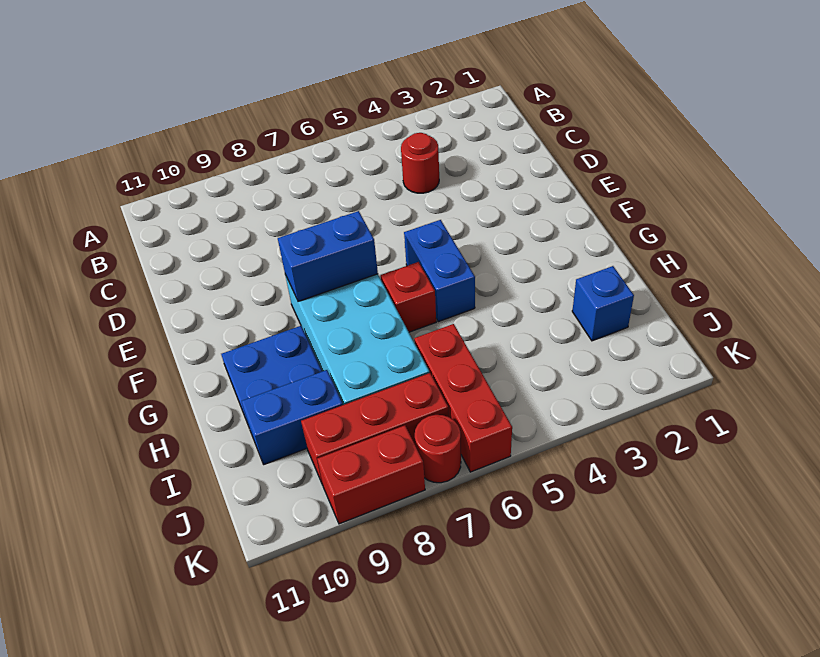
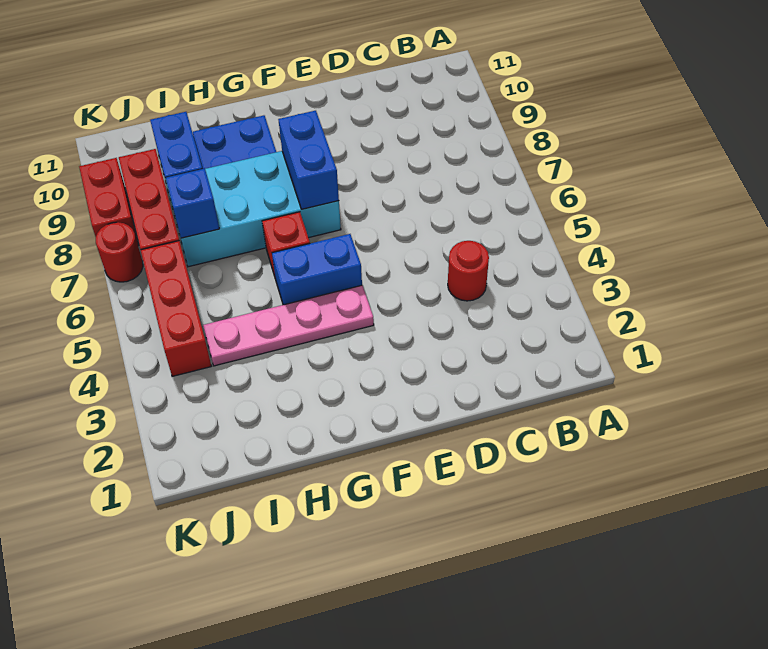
none -> pink 1x4 plate [203,285,374,366]
blue 1x1 brick [572,266,634,341] -> blue 1x1 brick moved to [166,169,219,238]
red 1x3 brick [414,324,512,472] -> red 1x3 brick turned to [141,241,211,376]

